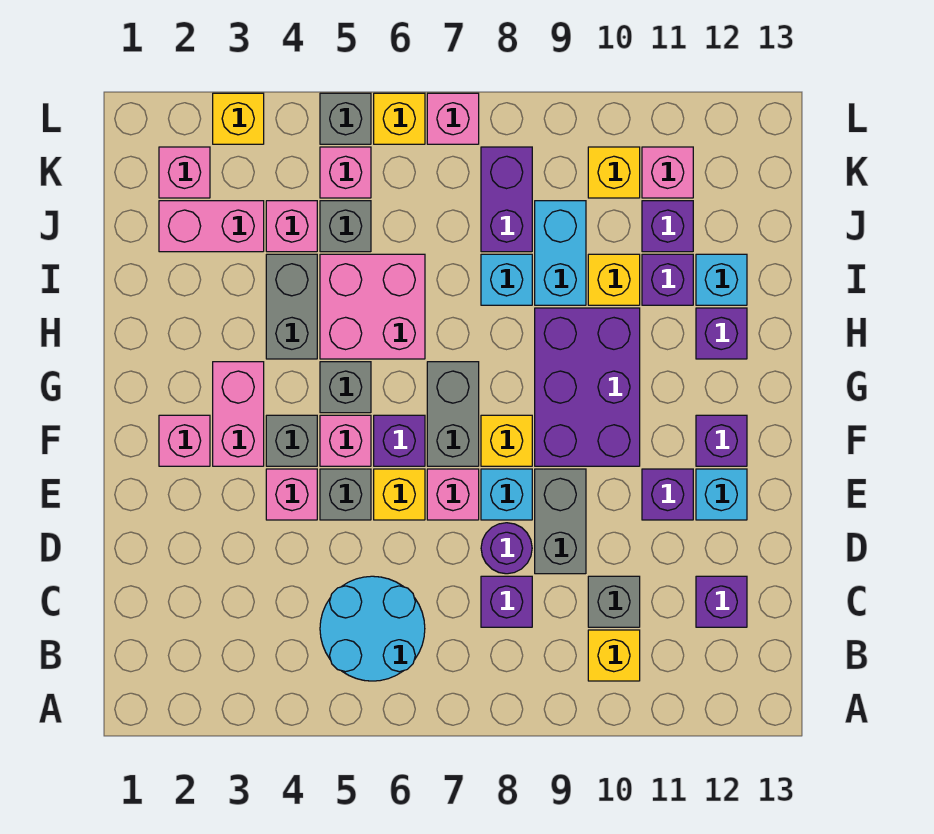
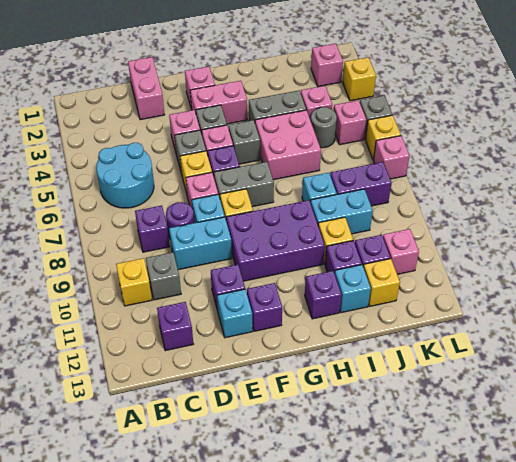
grey 1x2 brick [535,469,586,574] -> cyan 1x2 brick [169,217,232,270]
pink 1x2 brick [159,201,264,252] -> pink 1x2 brick moved to [128,57,165,120]
grey 1x1 brick [320,201,371,252] -> grey 1x1 round brick [311,107,337,148]
yellow 1x1 brick [588,147,640,198] -> yellow 1x1 brick moved to [363,259,400,306]

